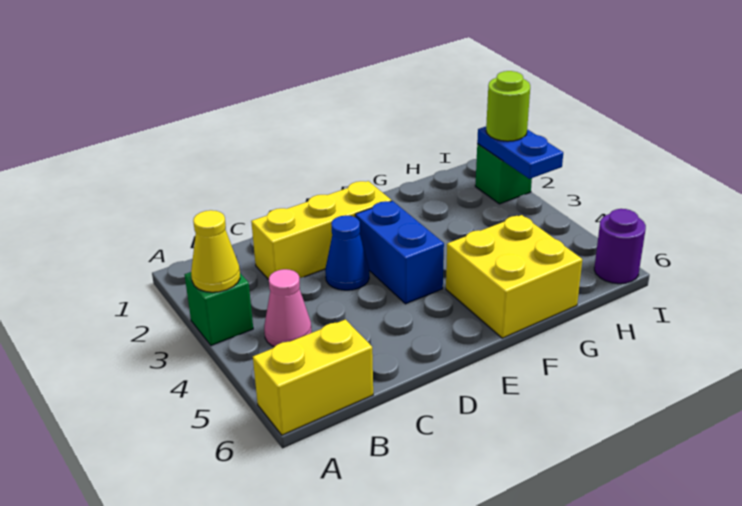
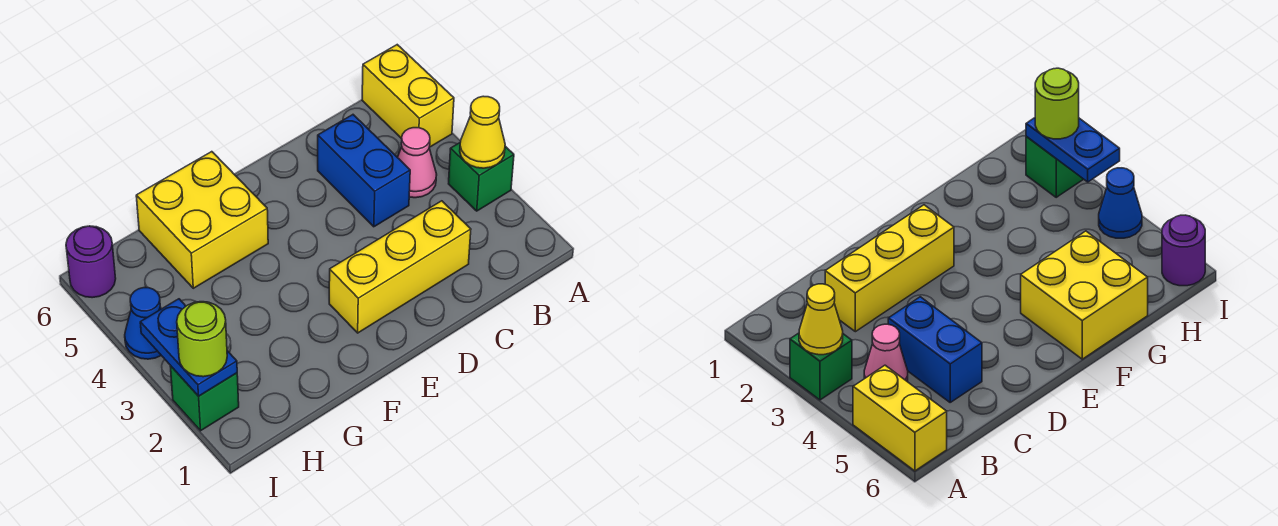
yellow 1x2 brick [253,319,373,435] -> yellow 1x2 brick turned to [362,45,454,147]
blue 1x1 cone [325,215,369,290] -> blue 1x1 cone moved to [125,288,161,359]
blue 1x2 brick [355,201,444,304] -> blue 1x2 brick moved to [318,115,410,227]

